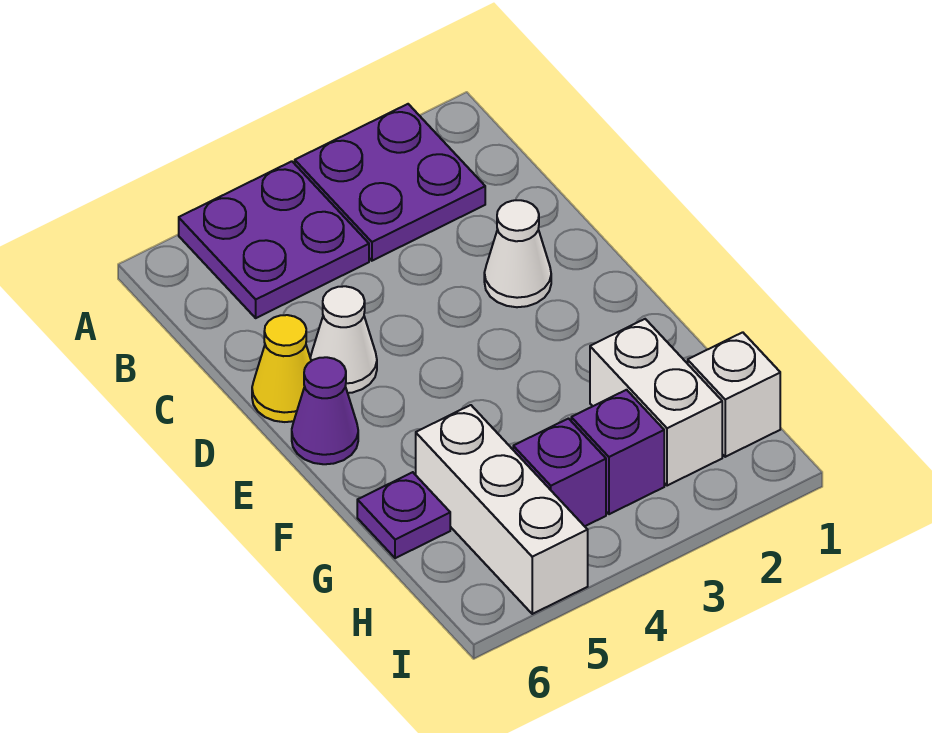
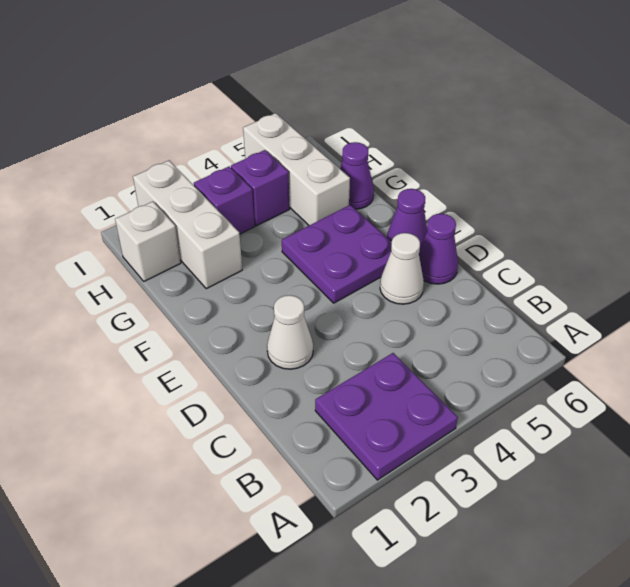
purple 2x2 plate [179,161,369,318] -> purple 2x2 plate moved to [282,205,392,303]
yellow 1x1 cone [252,315,311,422] -> purple 1x1 cone [419,214,458,284]
white 1x2 brick [590,319,722,486] -> white 1x3 brick [133,161,242,289]
purple 1x1 plate [357,472,450,558] -> purple 1x1 cone [340,142,374,209]

